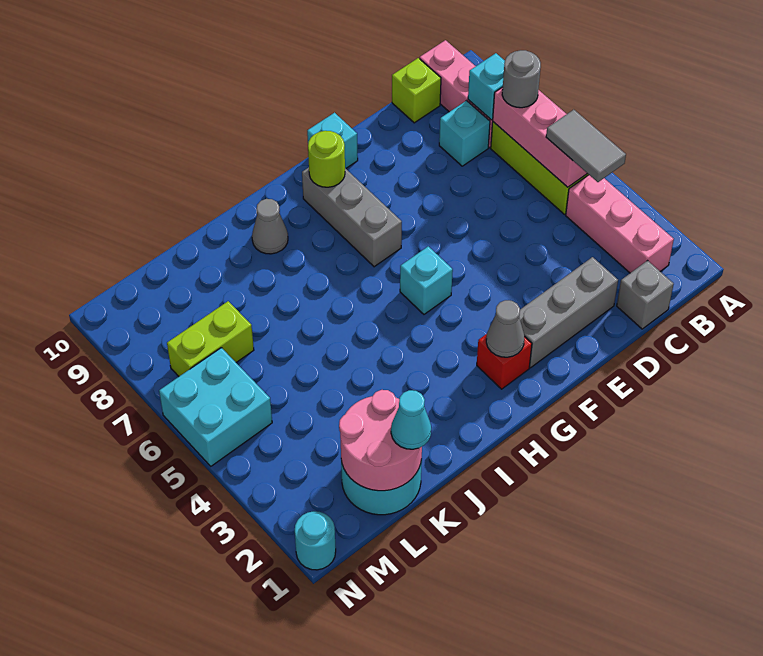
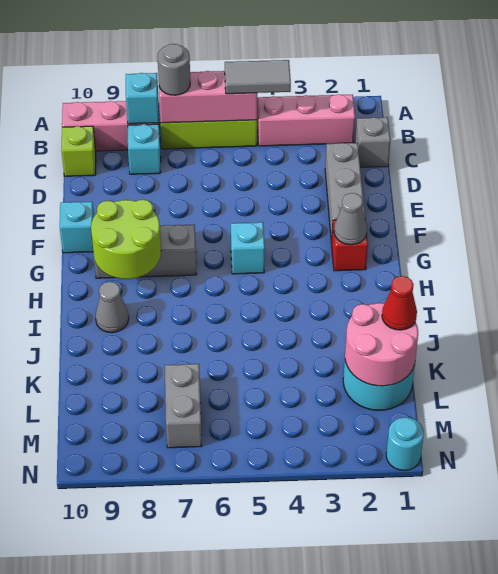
lime 1x1 round brick [308,131,345,187] -> lime 2x2 round brick [91,200,161,279]
cyan 1x1 cone [391,390,431,449] -> red 1x1 cone [382,276,417,330]
lime 1x2 brick [167,301,254,376] -> grey 1x2 brick [165,364,202,448]
cyan 2x2 brick [159,348,272,466] -> none

